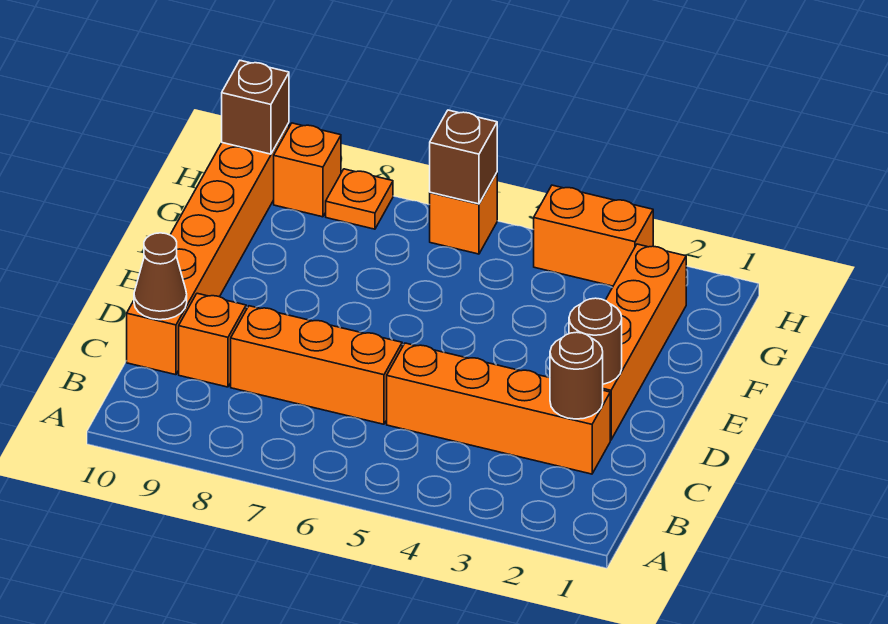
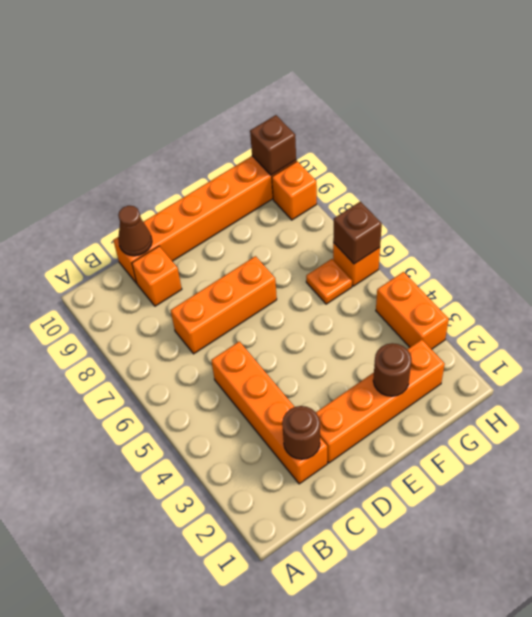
orange 1x3 brick [231,306,402,424] -> orange 1x3 brick turned to [171,256,277,354]
brown 1x1 round brick [569,298,622,384] -> brown 1x1 round brick moved to [373,343,411,396]
orange 1x1 plate [326,169,393,229] -> orange 1x1 plate moved to [306,259,352,304]

